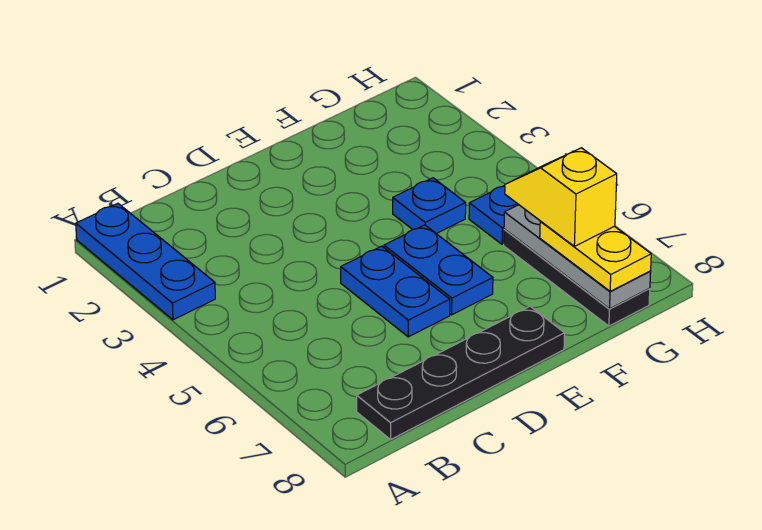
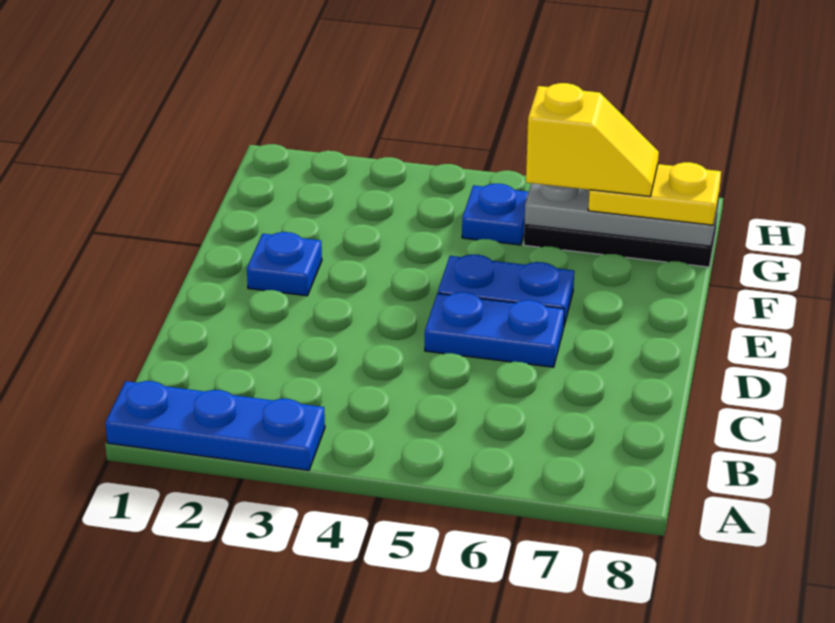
black 1x4 plate [357,306,565,440] -> none
blue 1x1 plate [393,178,466,234] -> blue 1x1 plate moved to [247,232,322,296]
yellow 1x2 slope [505,148,617,246] -> yellow 1x2 slope turned to [526,83,659,196]

